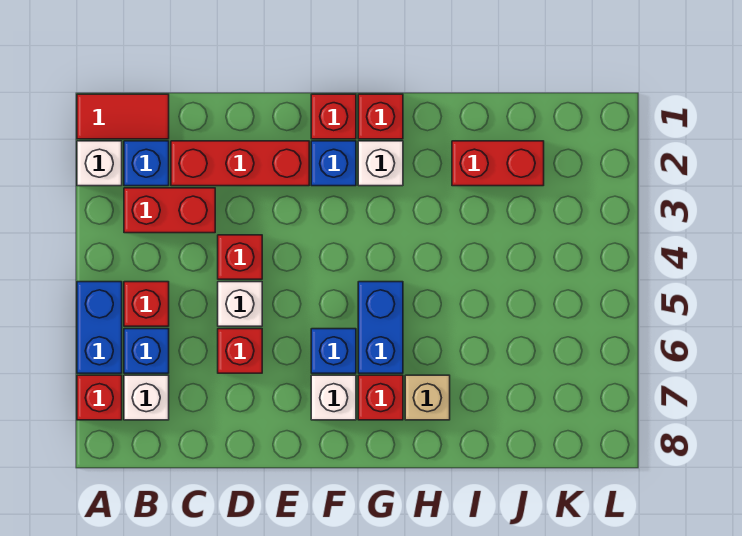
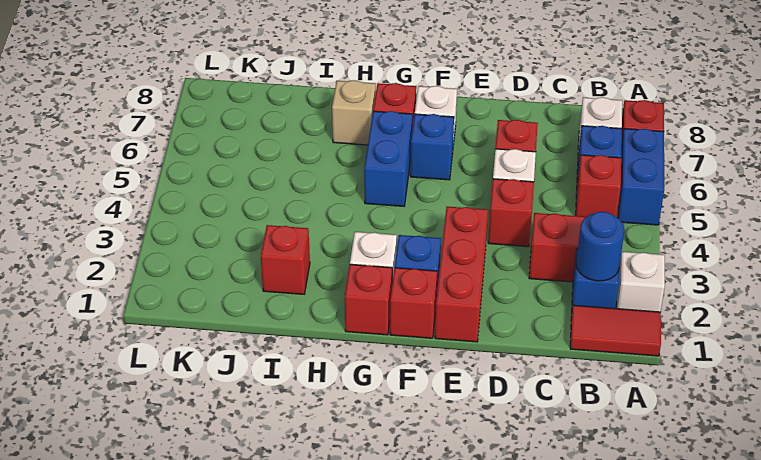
none -> blue 1x1 round brick [576,212,624,281]
red 1x3 brick [171,141,309,186] -> red 1x3 brick turned to [435,207,488,342]
red 1x2 brick [452,141,544,186] -> red 1x1 brick [261,225,310,294]

